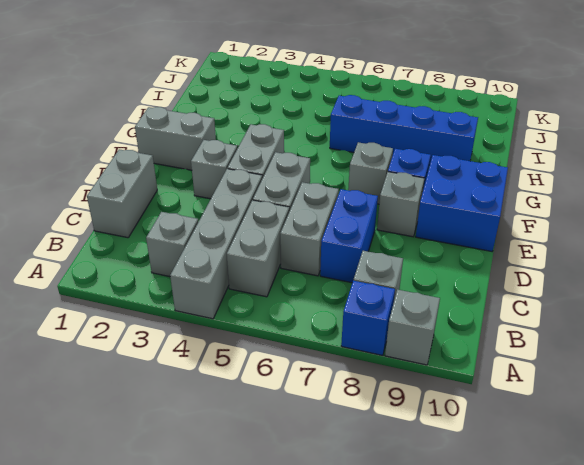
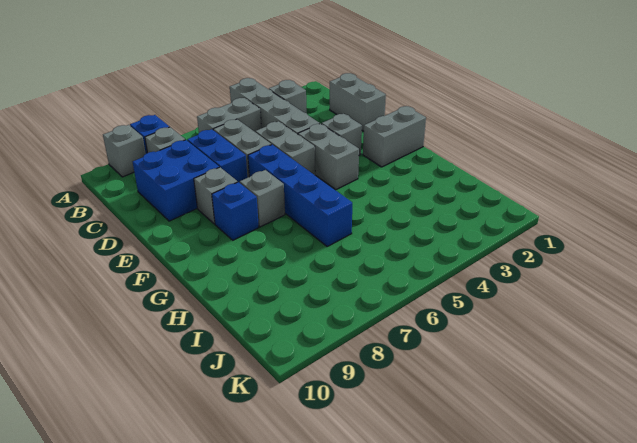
grey 1x2 brick [227,200,289,297] -> grey 1x2 brick turned to [197,98,261,133]
blue 2x2 brick [416,155,508,251] -> blue 2x2 brick moved to [133,140,219,221]
blue 1x4 brick [330,95,478,165] -> blue 1x4 brick turned to [248,145,352,246]

